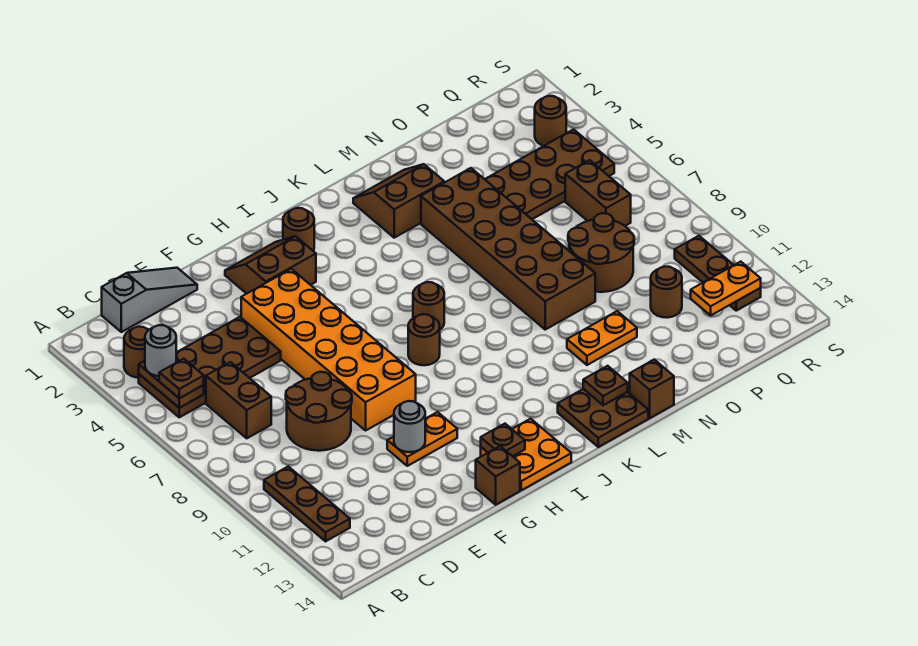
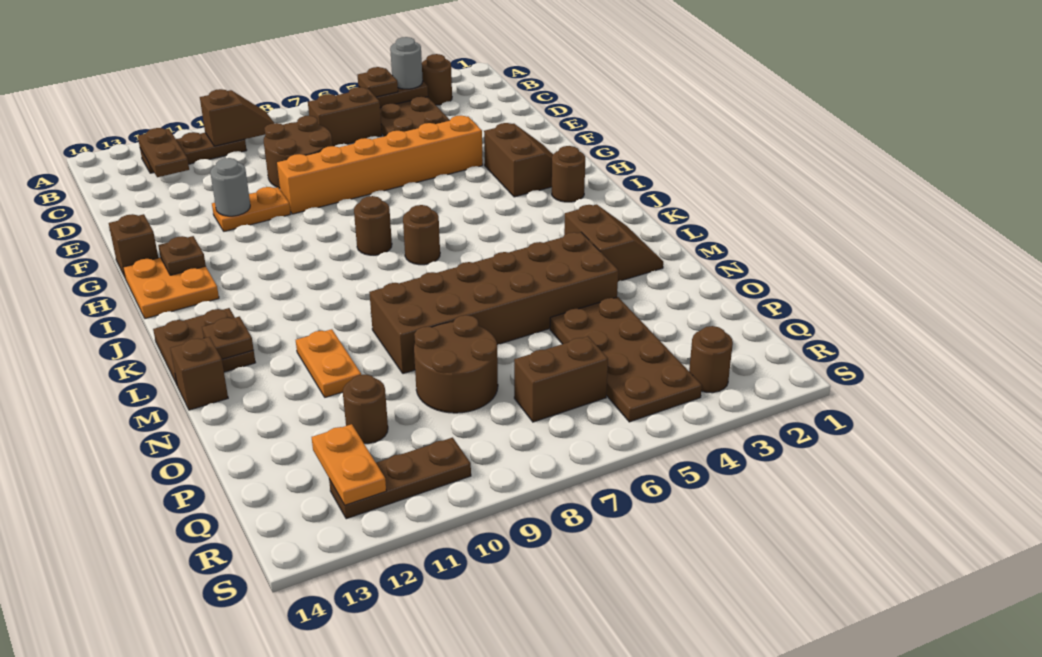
none -> brown 1x2 slope [200,89,274,146]
none -> brown 1x2 plate [138,128,189,177]
grey 1x3 slope [102,268,197,332] -> none
orange 2x6 brick [241,269,416,430] -> orange 1x6 brick [277,115,483,214]
orange 1x2 plate [387,412,457,466] -> orange 1x2 plate turned to [212,187,291,231]

